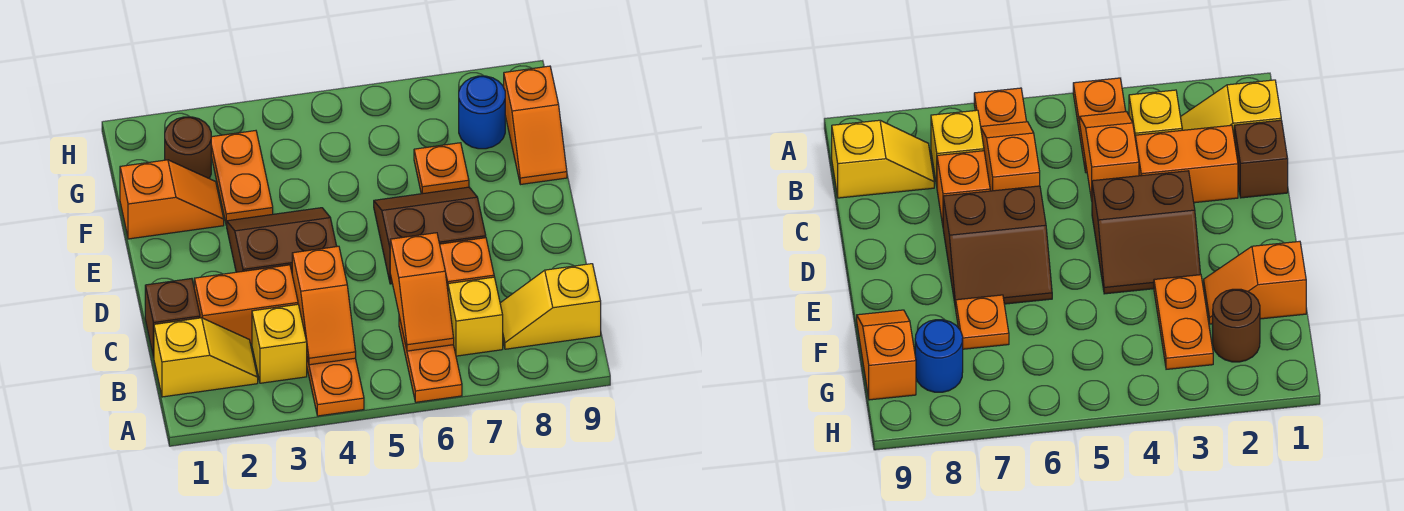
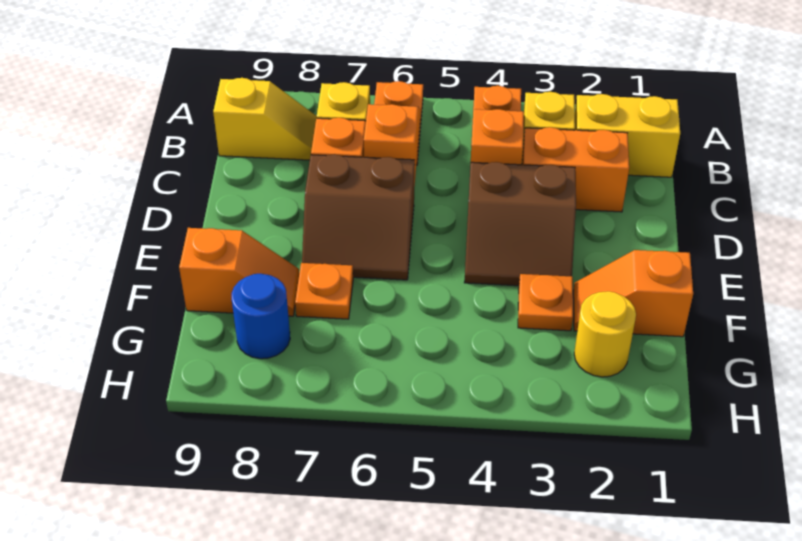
yellow 1x2 slope [154,318,258,397] -> yellow 1x2 brick [575,94,680,177]
brown 1x1 brick [145,279,200,357] -> none
orange 1x2 plate [211,131,273,225] -> orange 1x1 plate [518,274,573,331]
orange 1x2 slope [504,66,567,185] -> orange 1x2 slope turned to [179,228,299,316]
brown 1x1 round brick [165,117,211,179] -> yellow 1x1 round brick [574,291,636,377]

